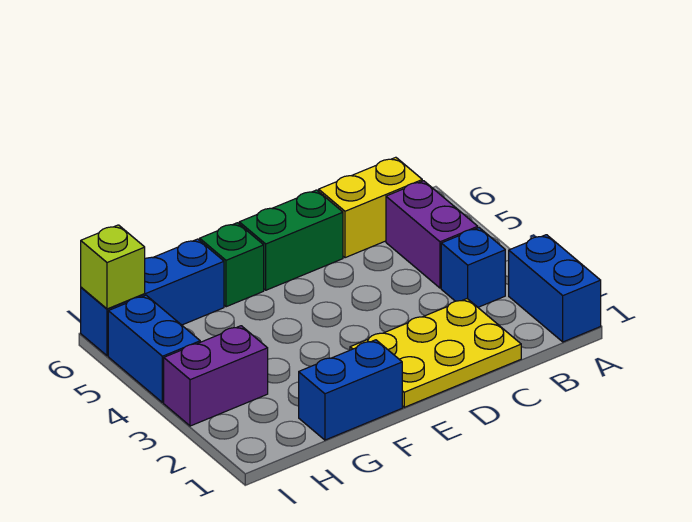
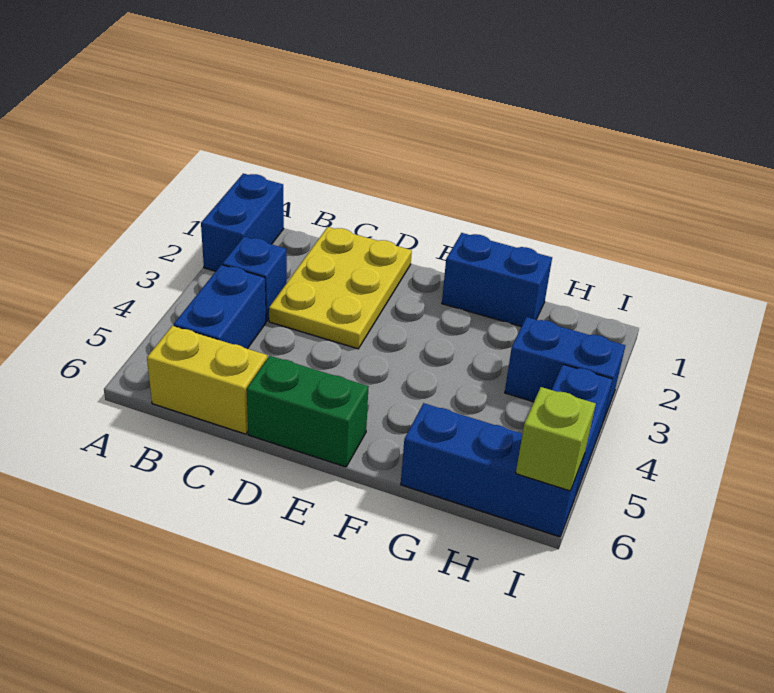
purple 1x2 brick [386,181,478,288] -> blue 1x2 brick [174,265,266,349]
yellow 2x3 plate [350,299,521,407] -> yellow 2x3 plate turned to [269,227,412,349]
green 1x1 brick [200,223,264,307] -> none
purple 1x2 brick [164,326,268,426] -> blue 1x2 brick [505,317,625,421]

